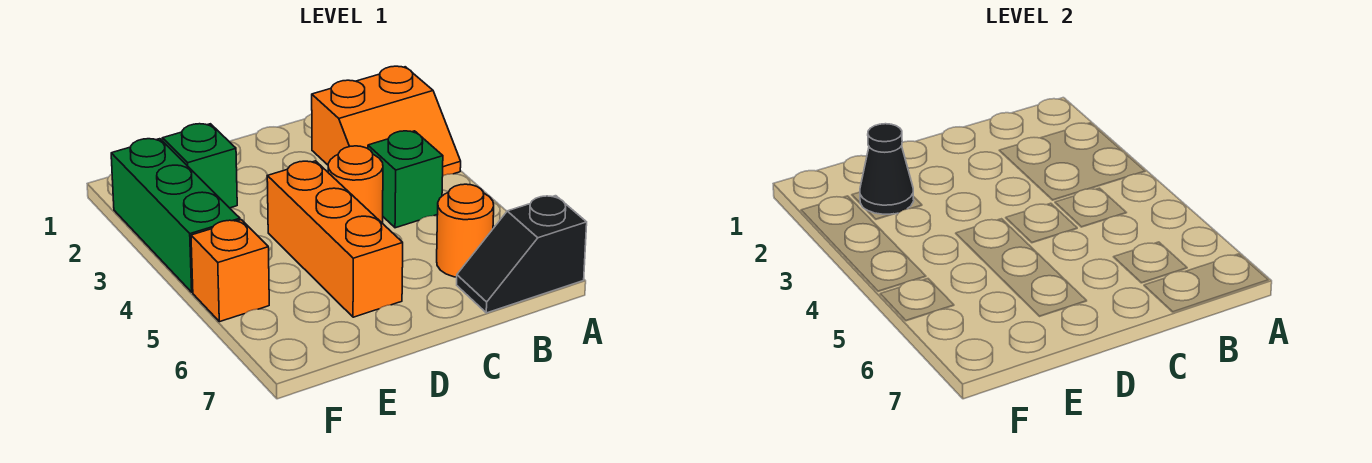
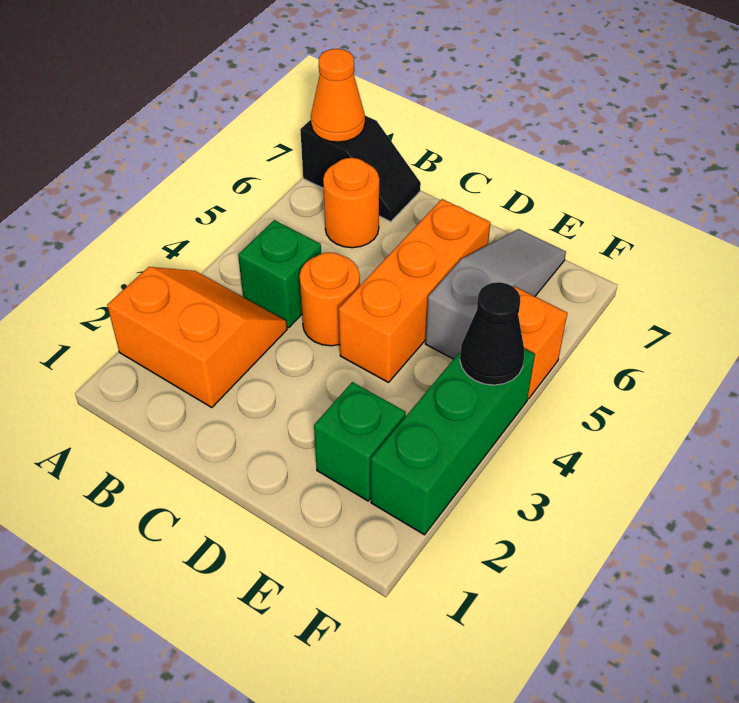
none -> orange 1x1 cone [311,49,365,142]
black 1x1 cone [860,124,914,214] -> black 1x1 cone moved to [460,282,525,385]
none -> grey 1x3 slope [425,229,566,359]

